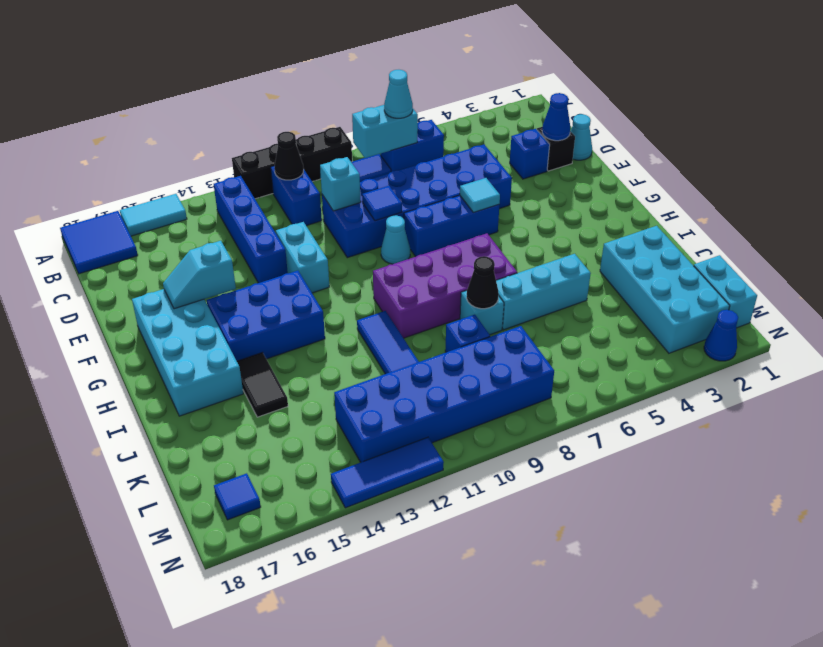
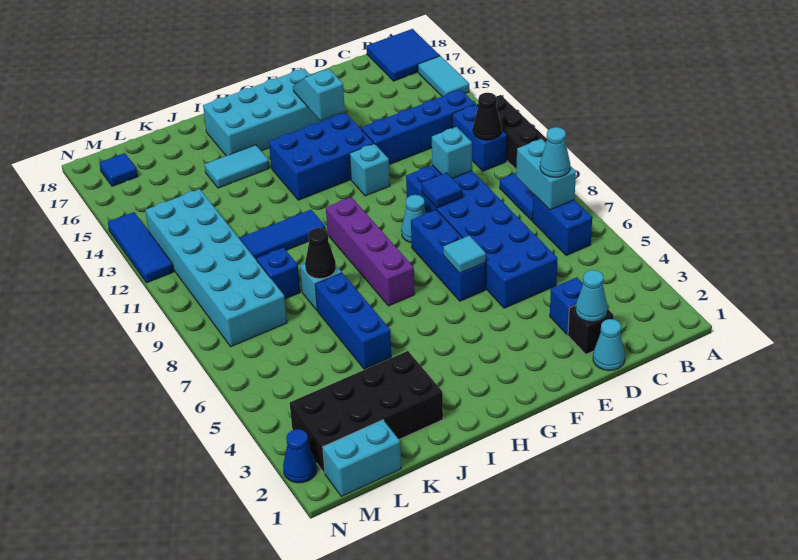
blue 1x2 brick [271,166,322,226] -> blue 1x2 brick turned to [452,104,507,171]
blue 1x1 cone [542,93,571,141] -> cyan 1x1 cone [576,270,608,322]
cyan 1x2 brick [276,222,329,293] -> cyan 1x1 brick [350,144,390,196]
blue 2x3 brick [207,271,325,361] -> blue 2x3 brick turned to [269,113,374,200]
purple 2x4 brick [373,233,517,338] -> purple 1x4 brick [326,197,415,306]
black 1x2 tile [237,353,288,417] -> cyan 1x2 tile [205,145,269,188]
cyan 2x4 brick [600,226,730,353] -> black 2x4 brick [290,351,443,473]
cyan 1x3 brick [496,254,591,330] -> blue 1x3 brick [315,273,391,369]
blue 2x6 brick [334,326,554,462] -> cyan 2x6 brick [145,189,287,346]

